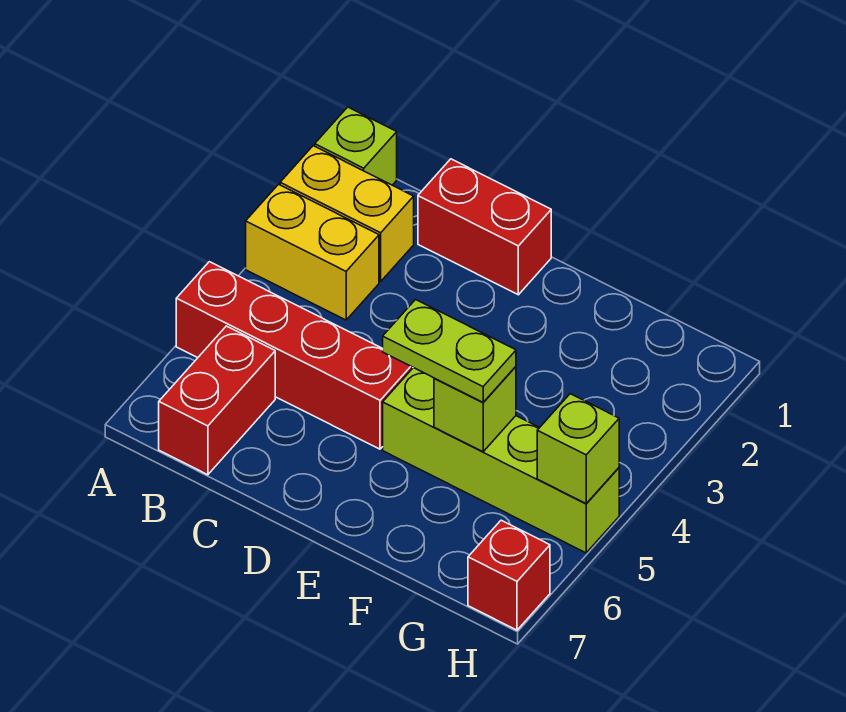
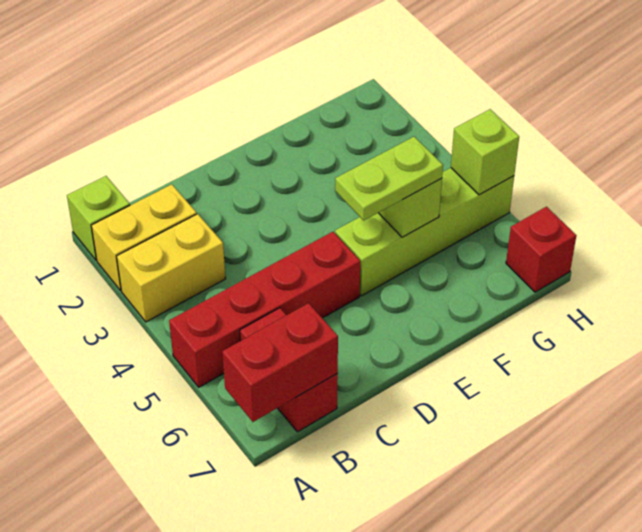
red 1x2 brick [418,159,551,295] -> red 1x2 brick moved to [222,303,338,422]

